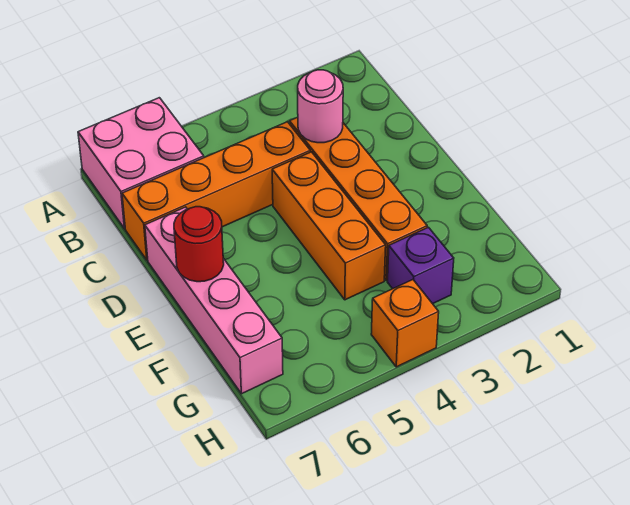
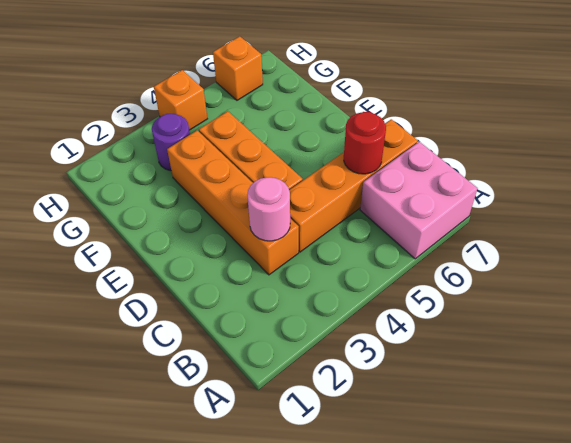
pink 1x4 brick [145,207,283,394] -> none
red 1x1 round brick [174,207,224,282] -> red 1x1 round brick moved to [344,112,386,174]
purple 1x1 brick [388,227,454,304] -> purple 1x1 round brick [152,114,190,171]
none -> orange 1x1 brick [213,36,263,100]

